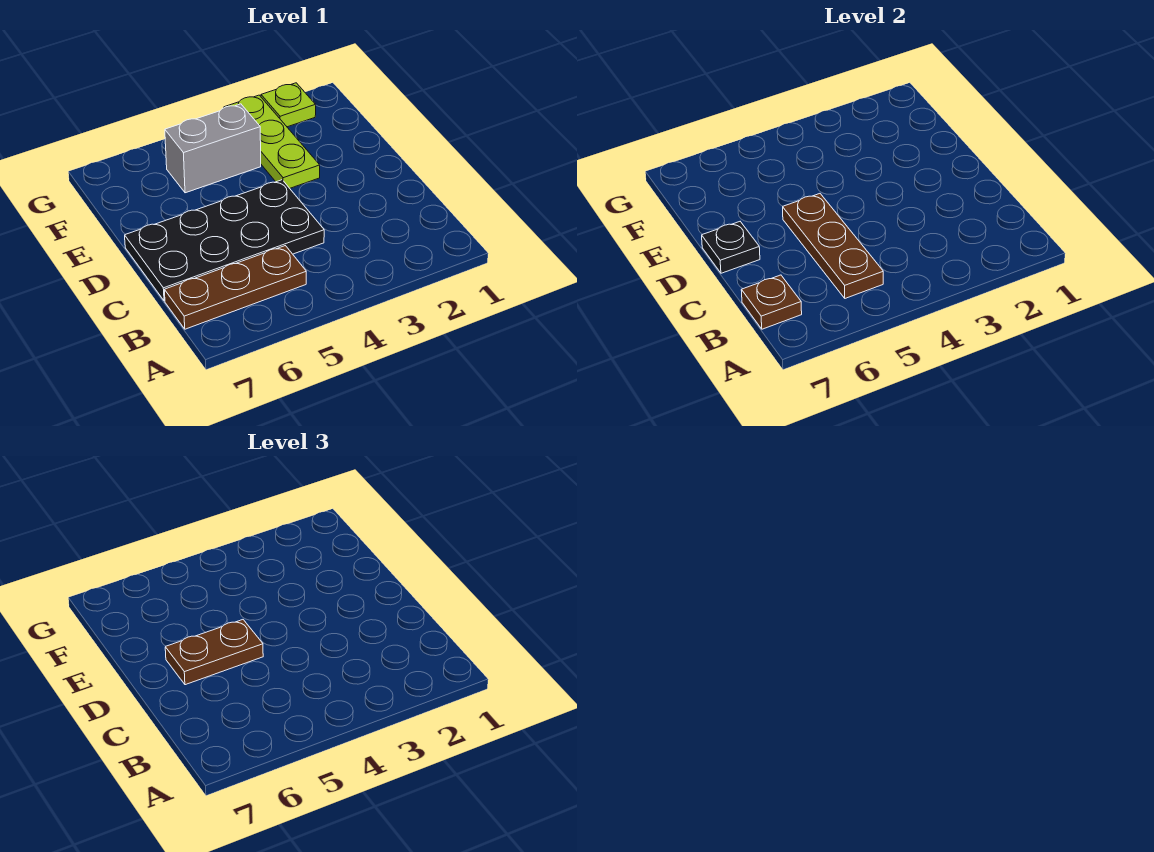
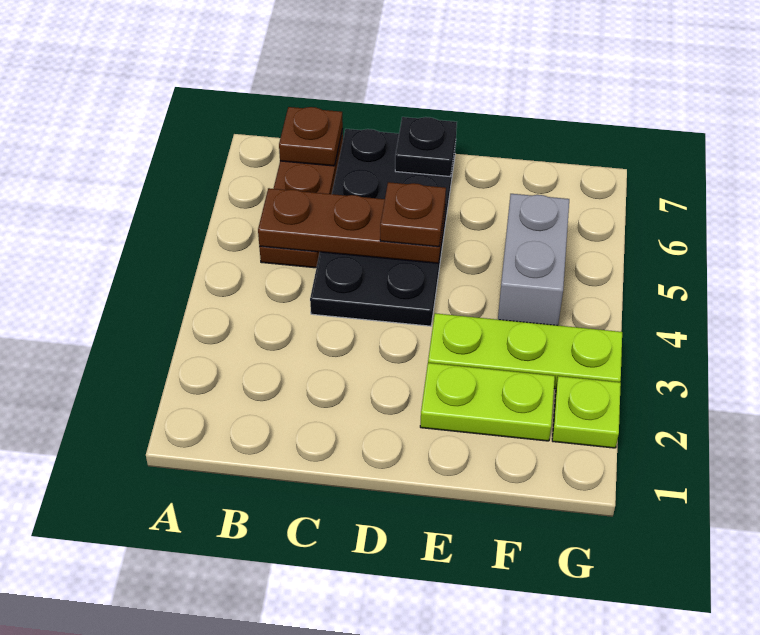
brown 1x2 plate [165,620,263,685] -> brown 1x1 plate [380,182,446,247]
none -> lime 1x2 plate [420,363,555,441]

